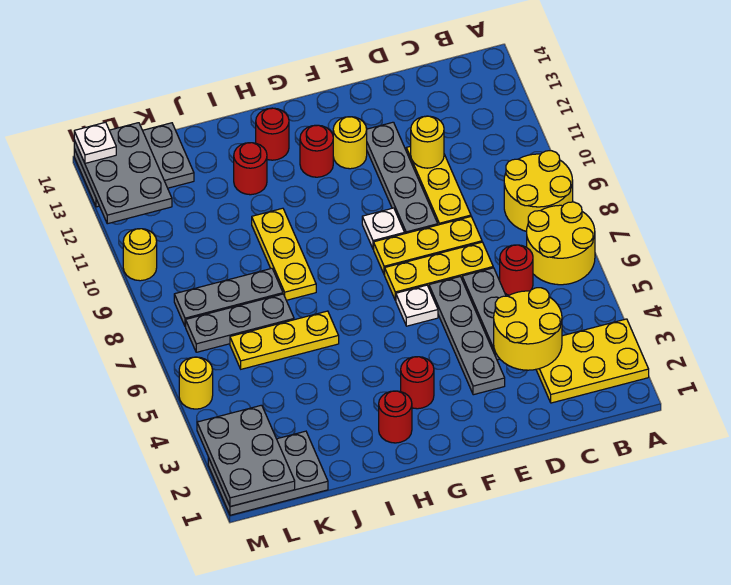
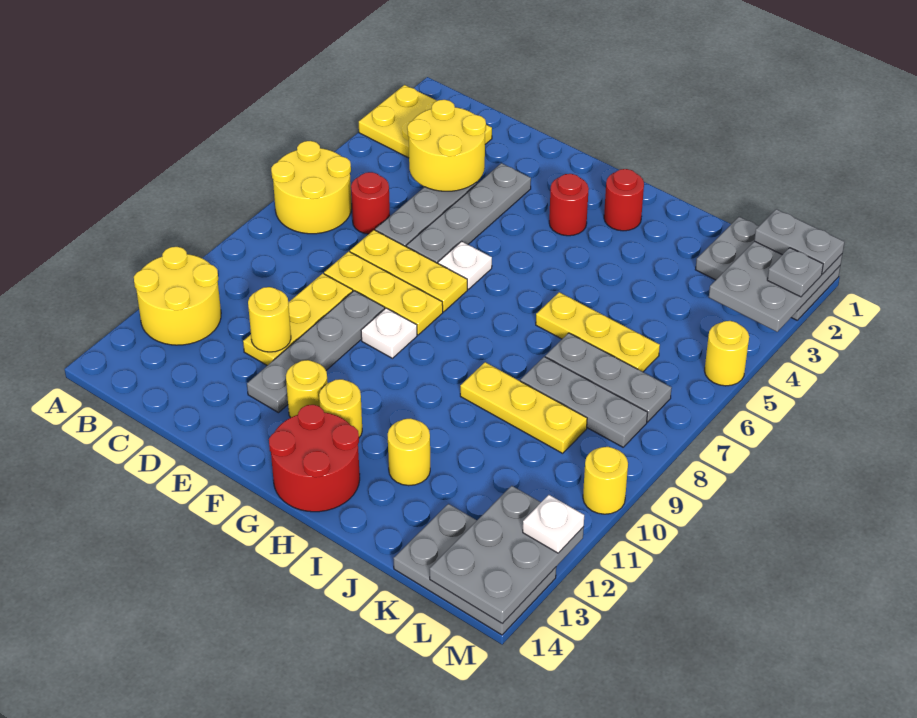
yellow 2x2 round brick [504,151,573,232] -> yellow 2x2 round brick moved to [134,247,221,345]
red 1x1 round brick [300,125,333,177] -> yellow 1x1 round brick [319,379,362,437]
red 1x1 round brick [256,108,289,160] -> red 2x2 round brick [269,405,360,512]
yellow 1x3 plate [252,208,316,300] -> yellow 1x3 plate turned to [460,362,587,453]
red 1x1 round brick [234,143,267,195] -> yellow 1x1 round brick [388,418,430,486]
none -> grey 1x2 plate [754,209,844,274]
none -> grey 1x1 plate [767,248,823,297]
white 1x1 plate [74,122,116,163] -> white 1x1 plate moved to [523,495,584,553]

